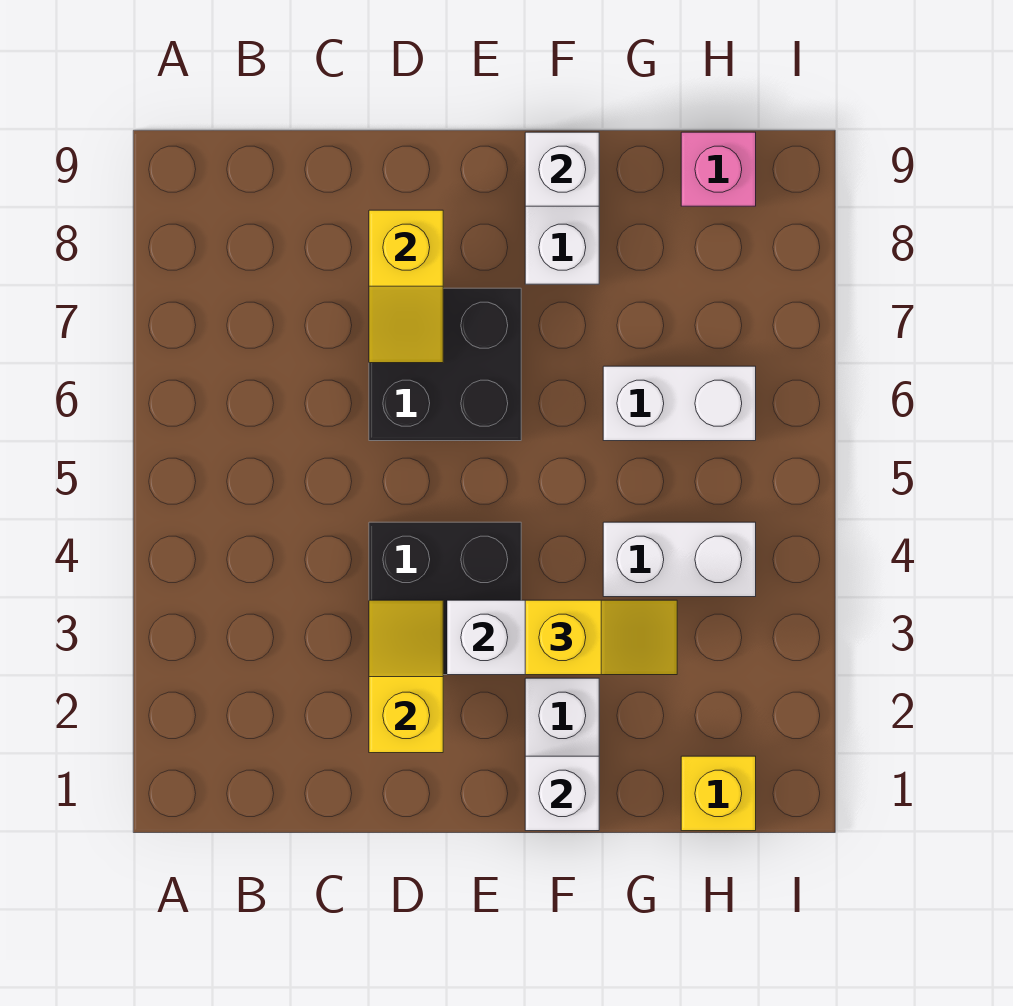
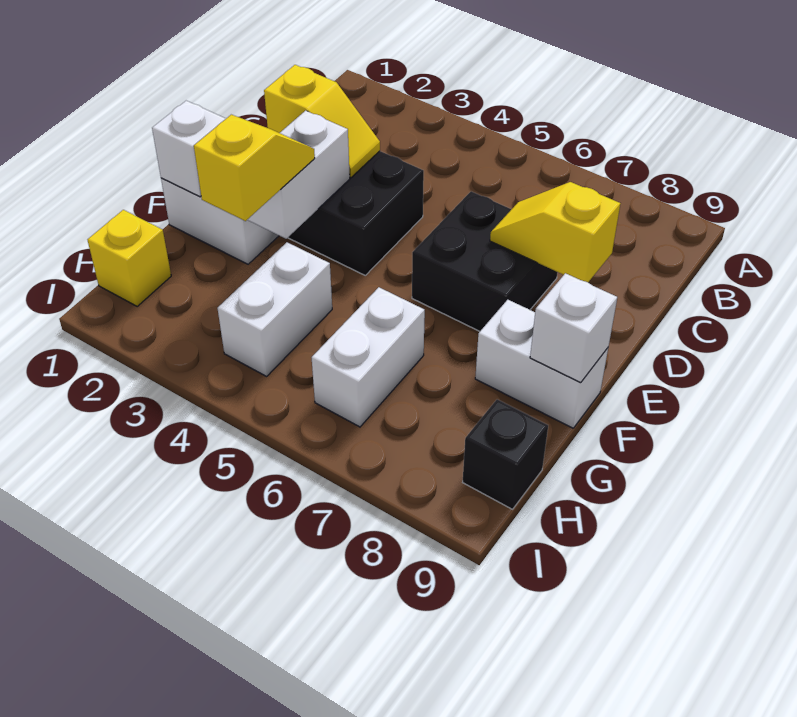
yellow 1x2 slope [525,600,677,675] -> yellow 1x2 slope turned to [194,115,315,221]
pink 1x1 brick [681,132,756,206] -> black 1x1 brick [463,399,548,509]

